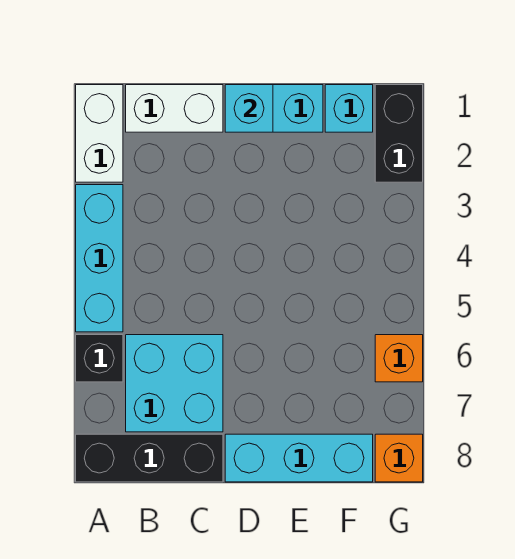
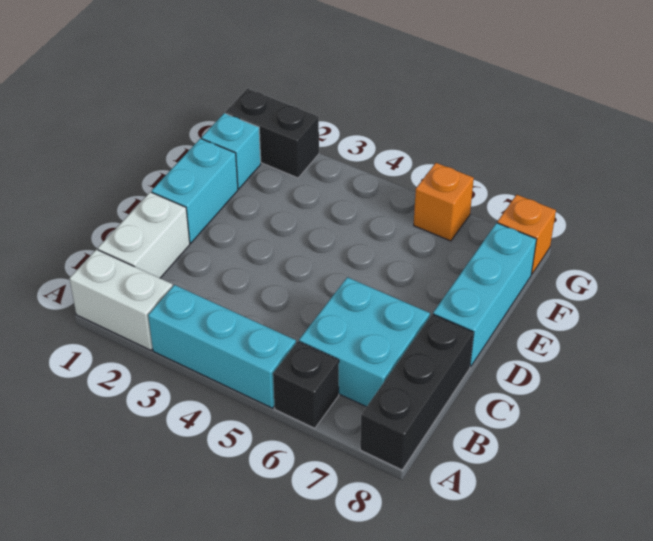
cyan 1x1 brick [225,85,273,132] -> none

